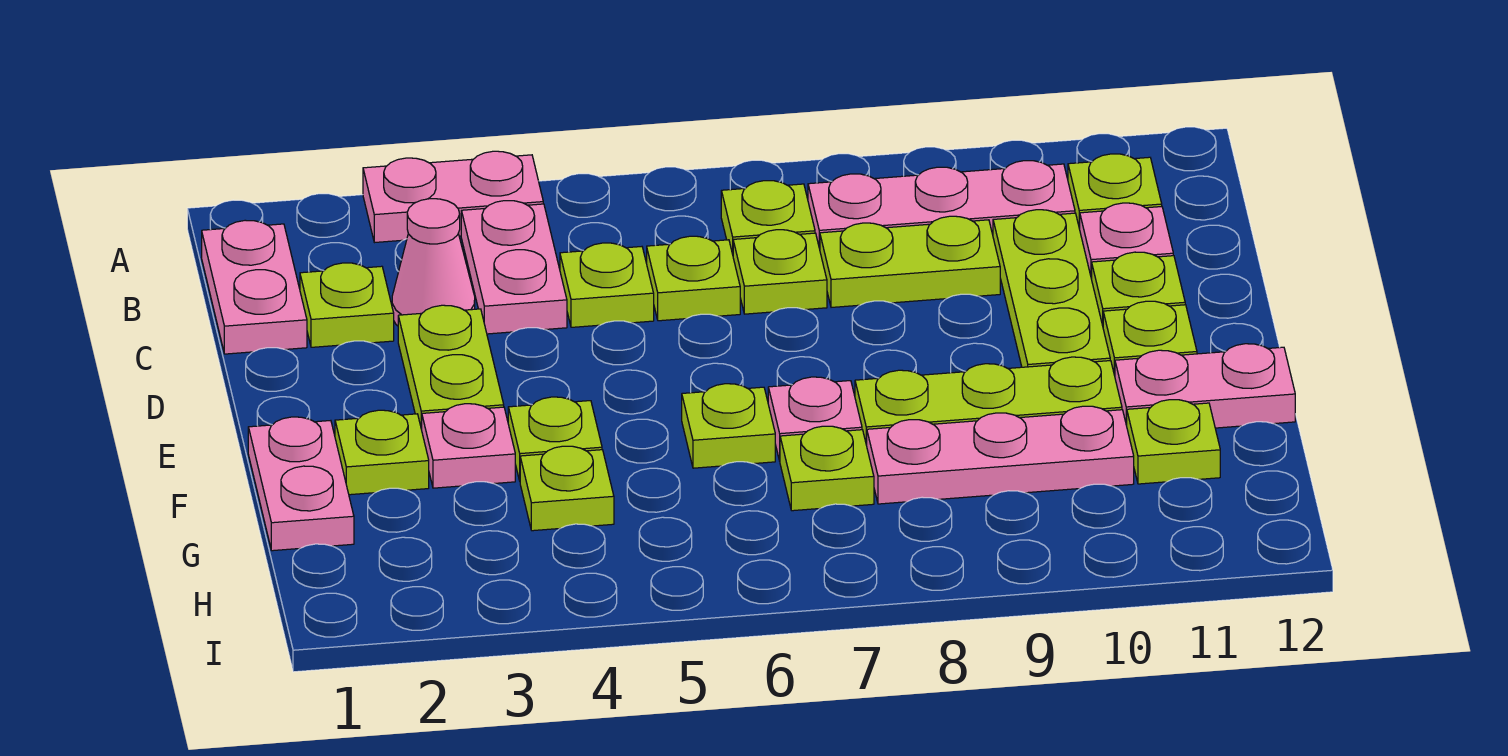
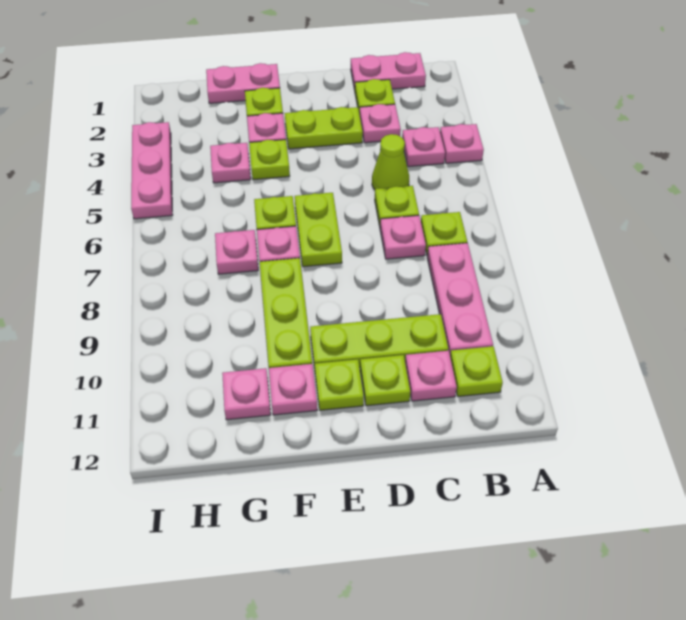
pink 1x2 plate [363,151,543,243] -> pink 1x1 plate [440,124,484,163]
pink 1x2 plate [461,201,567,334] -> pink 1x1 plate [402,127,445,167]
pink 1x1 cone [392,199,475,326] -> pink 1x1 plate [360,104,401,143]
lime 1x1 plate [560,243,654,327] -> lime 1x1 cone [372,134,409,190]
lime 1x1 plate [733,230,827,314] -> pink 1x1 plate [380,216,426,259]
lime 1x2 plate [820,216,1000,307] -> lime 1x2 plate moved to [295,193,342,267]
pink 1x2 plate [1115,344,1295,428] -> pink 1x1 plate [269,364,317,415]
lime 1x1 plate [520,446,614,531] -> pink 1x1 plate [210,143,251,183]
lime 1x1 plate [780,426,874,511] -> pink 1x1 plate [215,230,258,274]
pink 1x3 plate [867,406,1134,504] -> pink 1x3 plate moved to [131,122,172,219]
lime 1x1 plate [1127,400,1220,484] -> pink 1x1 plate [222,368,271,420]

